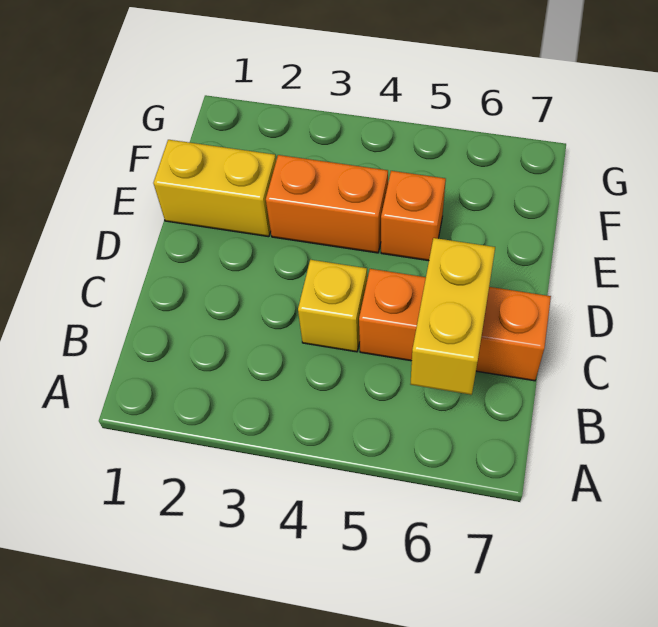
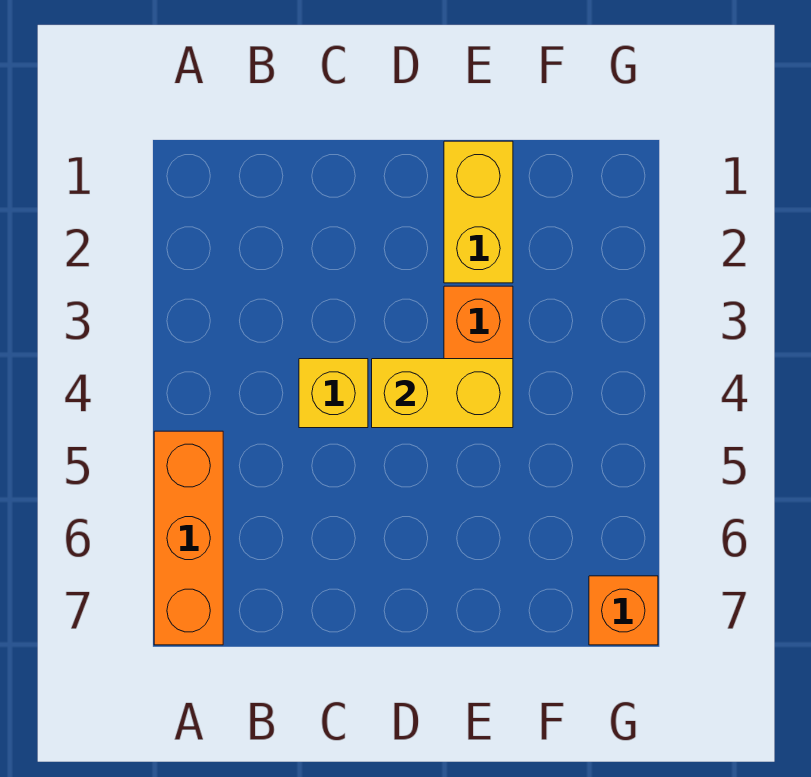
yellow 1x2 brick [411,238,495,395] -> yellow 1x2 brick moved to [372,359,513,428]
orange 1x3 brick [359,269,551,381] -> orange 1x3 brick moved to [154,431,223,645]
orange 1x1 brick [381,171,446,261] -> orange 1x1 brick moved to [589,576,658,645]

